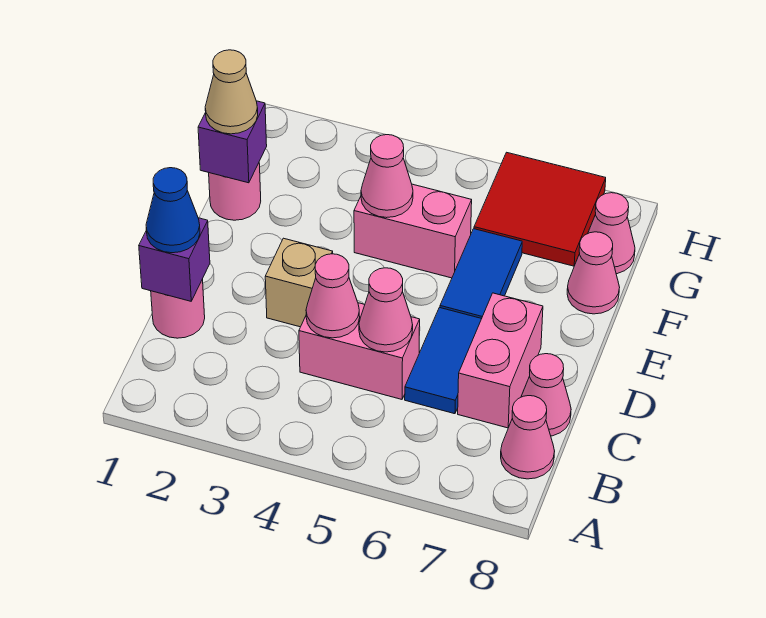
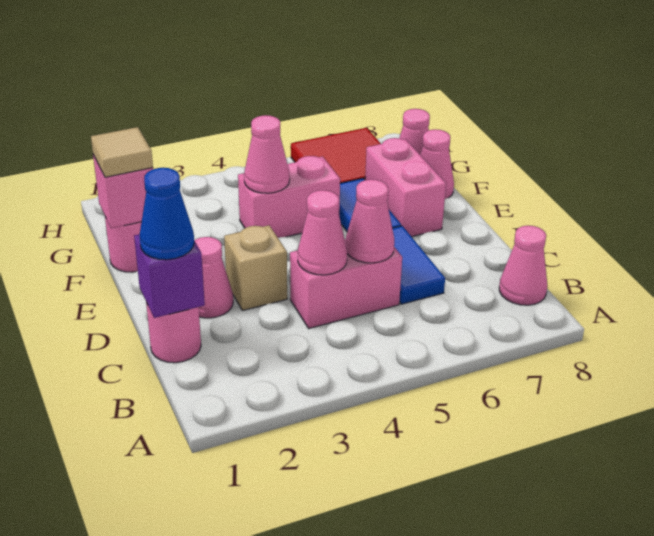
pink 1x2 brick [458,293,543,428] -> pink 1x2 brick moved to [365,138,446,237]
pink 1x1 cone [521,354,571,436] -> pink 1x1 cone moved to [194,237,233,318]
purple 1x1 brick [198,101,267,183] -> pink 1x1 brick [93,155,153,228]
tan 1x1 cone [205,50,258,134] -> tan 1x1 tile [91,127,153,177]

